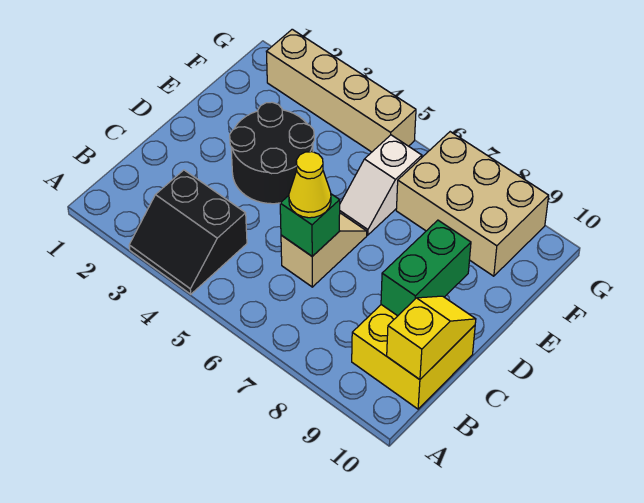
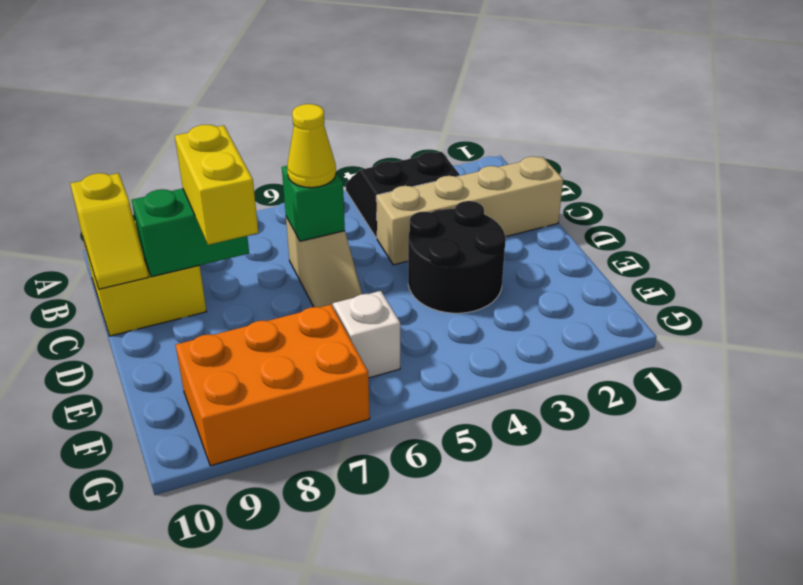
none -> yellow 1x2 brick [175,125,258,245]
green 1x2 brick [381,220,471,316] -> green 1x2 brick turned to [132,189,249,277]
tan 2x3 brick [396,132,549,276] -> orange 2x3 brick [176,304,370,466]
tan 1x4 brick [266,29,416,152] -> tan 1x4 brick moved to [376,156,563,265]

